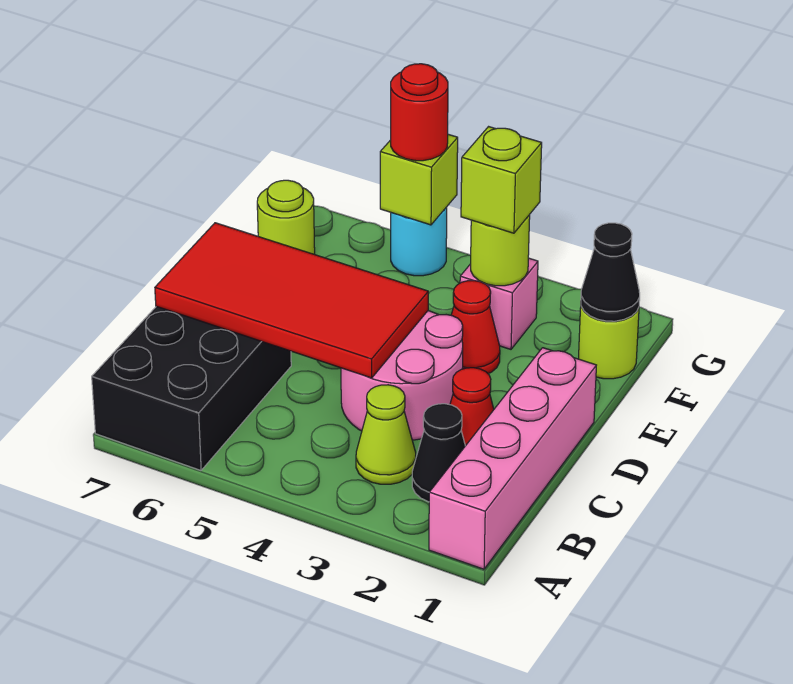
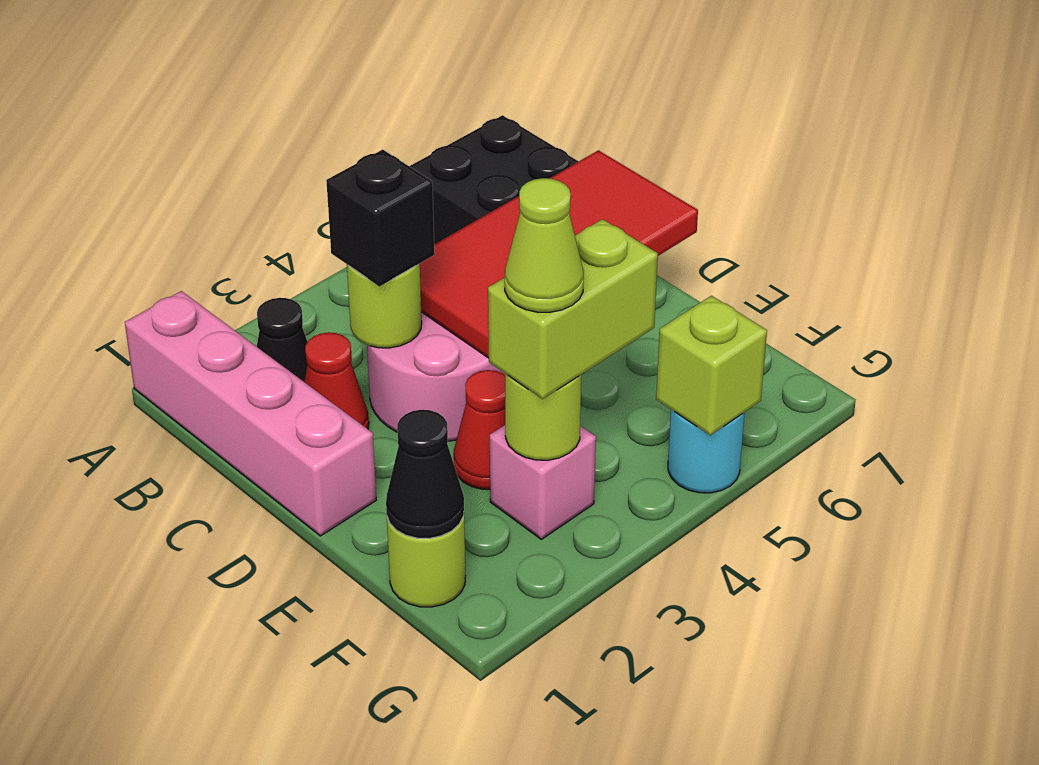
lime 1x1 cone [356,385,416,484] -> lime 1x1 cone moved to [505,178,584,312]
none -> black 1x1 brick [326,150,435,287]
lime 1x1 brick [461,127,542,233] -> lime 1x2 brick [488,219,658,399]
lime 1x1 round brick [257,180,315,254] -> lime 1x1 round brick moved to [347,264,422,348]
red 1x1 round brick [391,64,448,161] -> none

